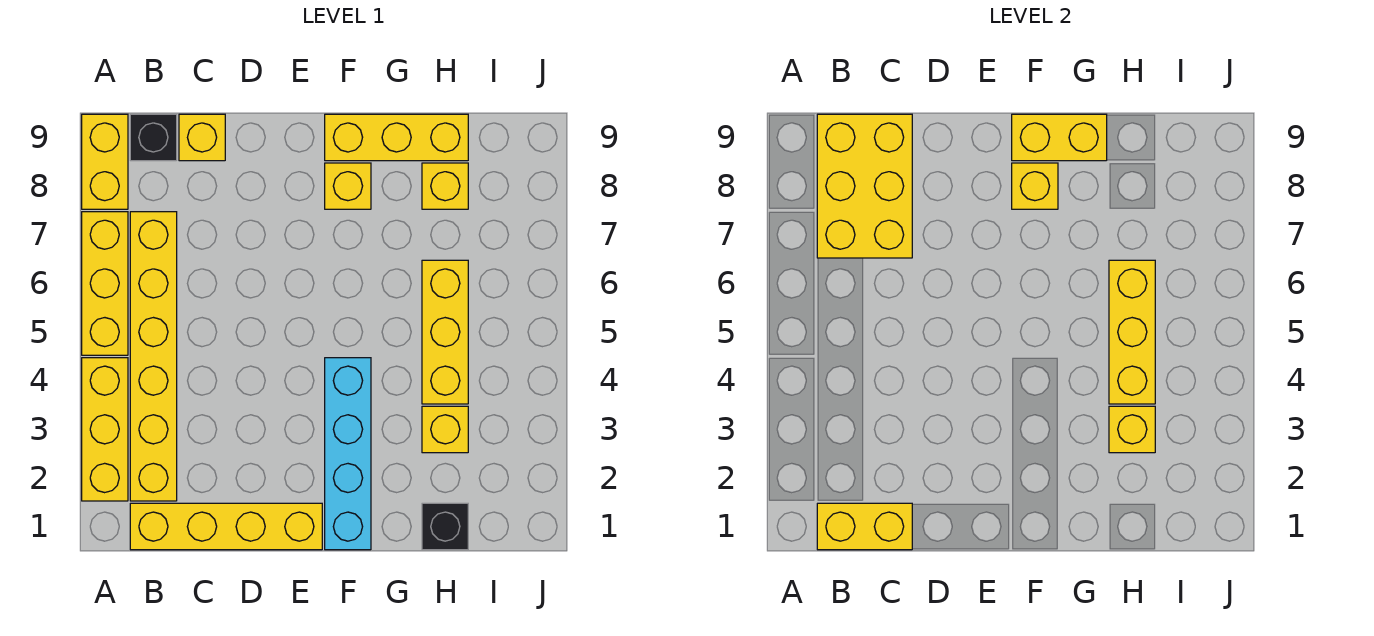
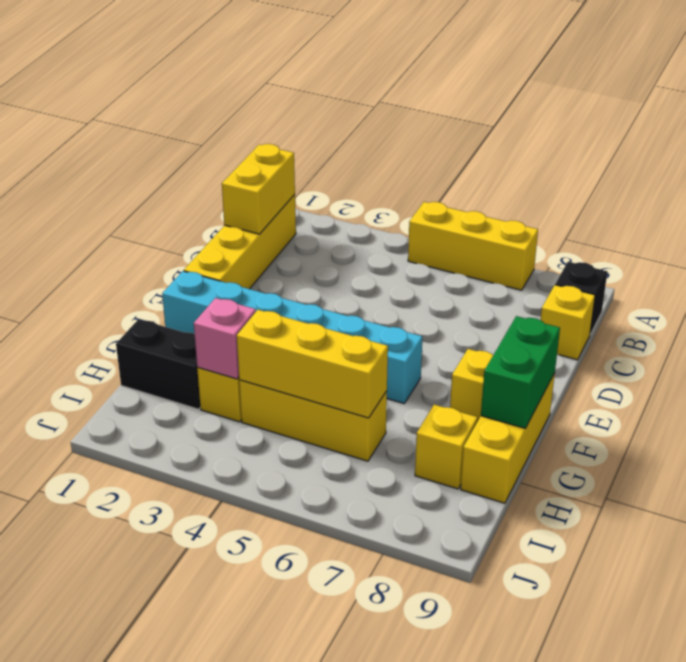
yellow 1x3 brick [82,358,128,501] -> none
yellow 1x2 brick [82,114,128,209] -> none
yellow 1x6 brick [130,212,177,501] -> none
yellow 2x3 brick [817,114,912,258] -> none
cyan 1x4 brick [325,358,371,550] -> cyan 1x6 brick [162,271,422,404]
yellow 1x1 brick [1012,163,1058,209] -> none
yellow 1x2 brick [1012,114,1107,161] -> green 1x2 brick [481,316,560,428]
black 1x1 brick [422,503,468,550] -> black 1x2 brick [116,319,200,409]
yellow 1x1 brick [1109,406,1155,453] -> pink 1x1 brick [194,298,256,379]

